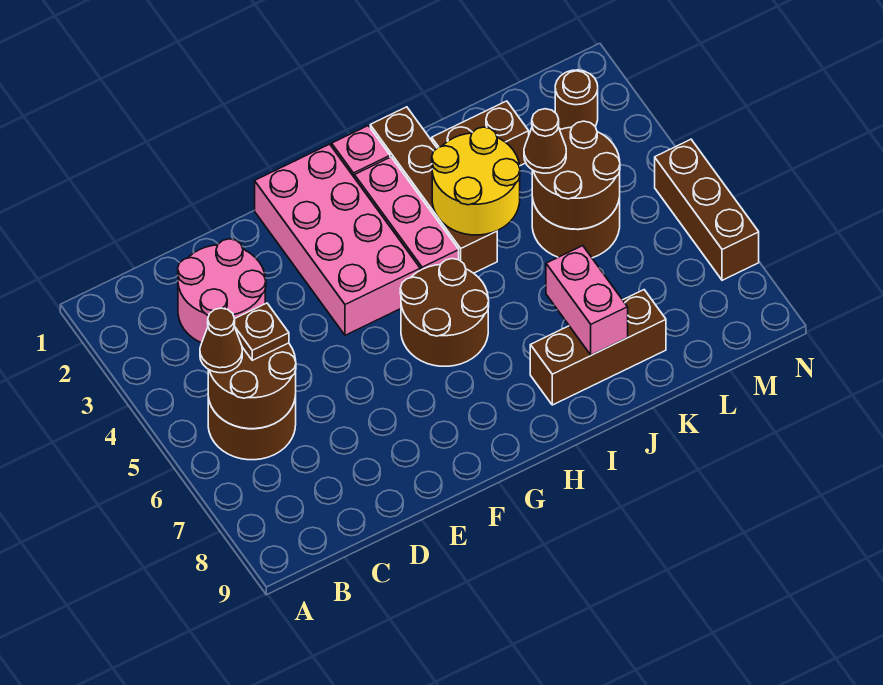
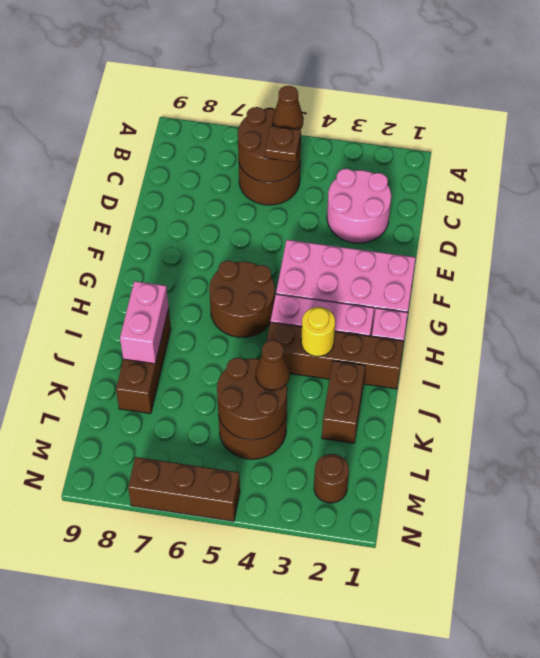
yellow 2x2 round brick [432,127,520,235] -> yellow 1x1 round brick [301,307,335,356]
pink 1x2 brick [546,246,628,355] -> pink 1x2 brick turned to [120,281,169,364]

